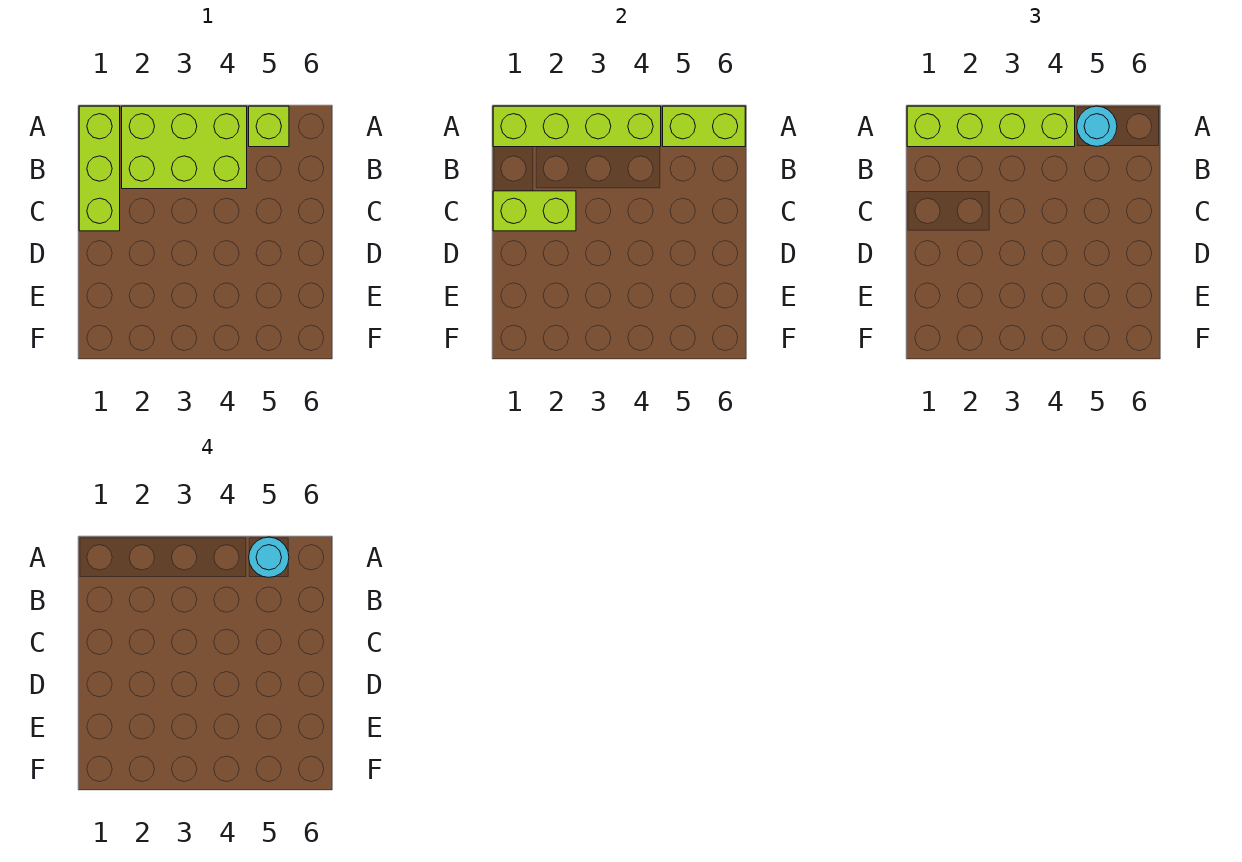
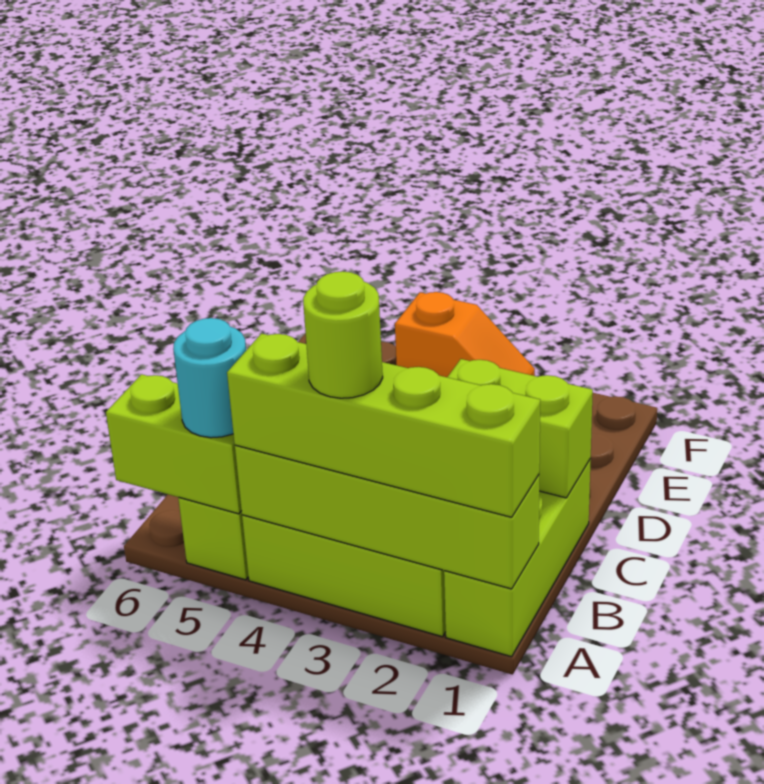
none -> lime 1x1 round brick [303,271,383,398]
cyan 1x1 round brick [249,537,289,577] -> none
none -> orange 1x2 slope [395,292,535,377]

